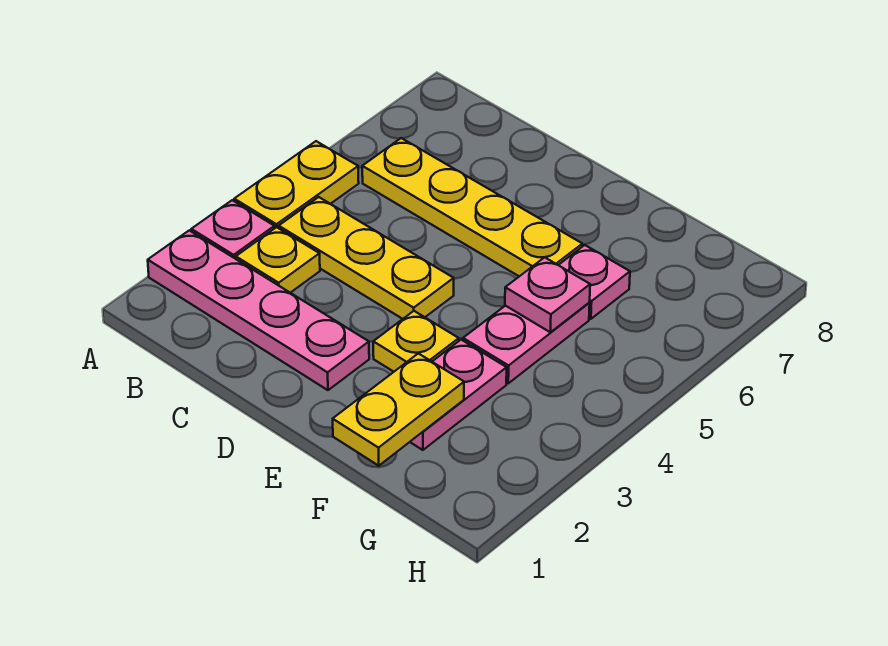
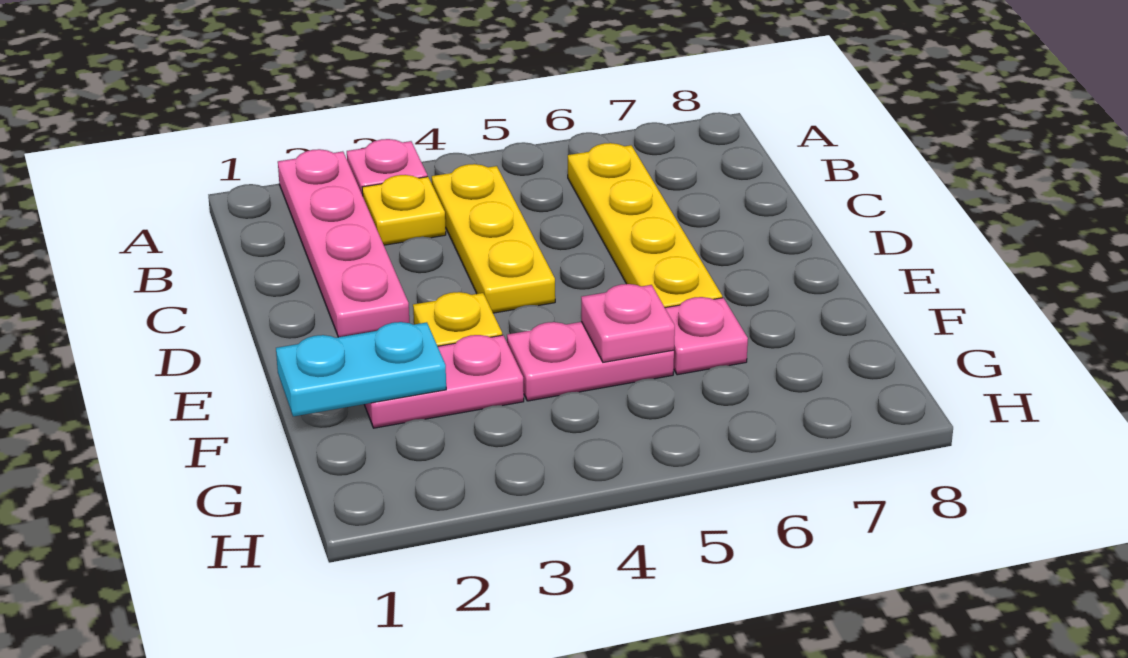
yellow 1x2 plate [234,141,359,228] -> none
yellow 1x2 plate [333,353,464,466] -> cyan 1x2 plate [276,322,446,416]

